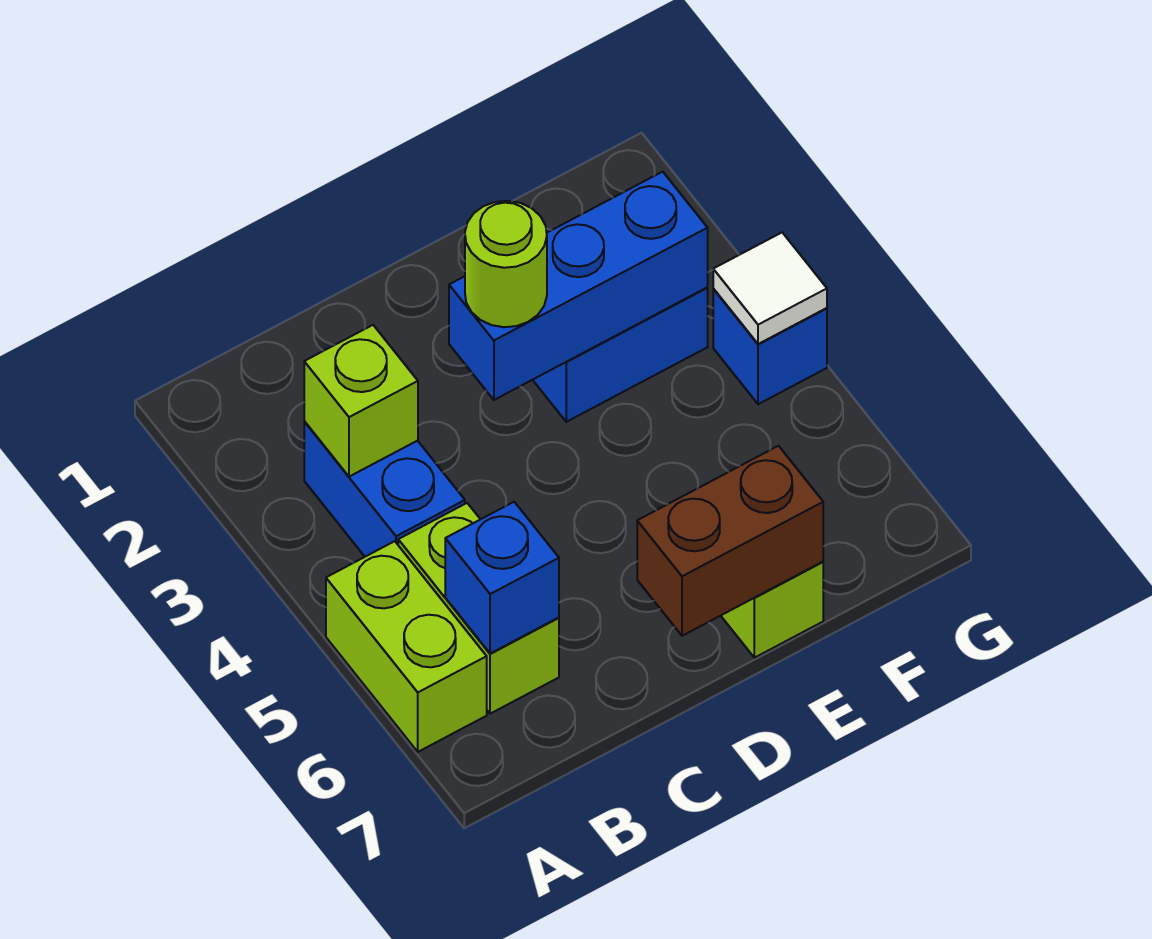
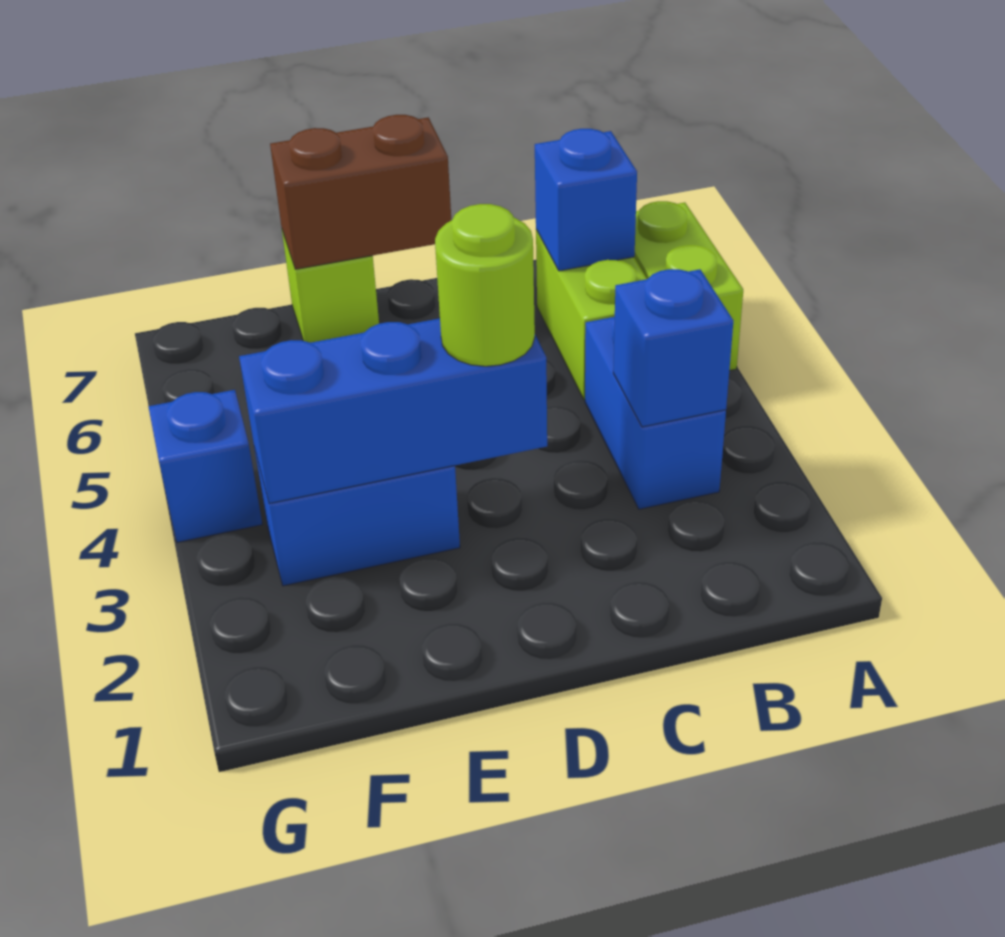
lime 1x1 brick [304,325,418,477] -> blue 1x1 brick [613,269,733,427]
white 1x1 tile [713,233,827,344] -> none

